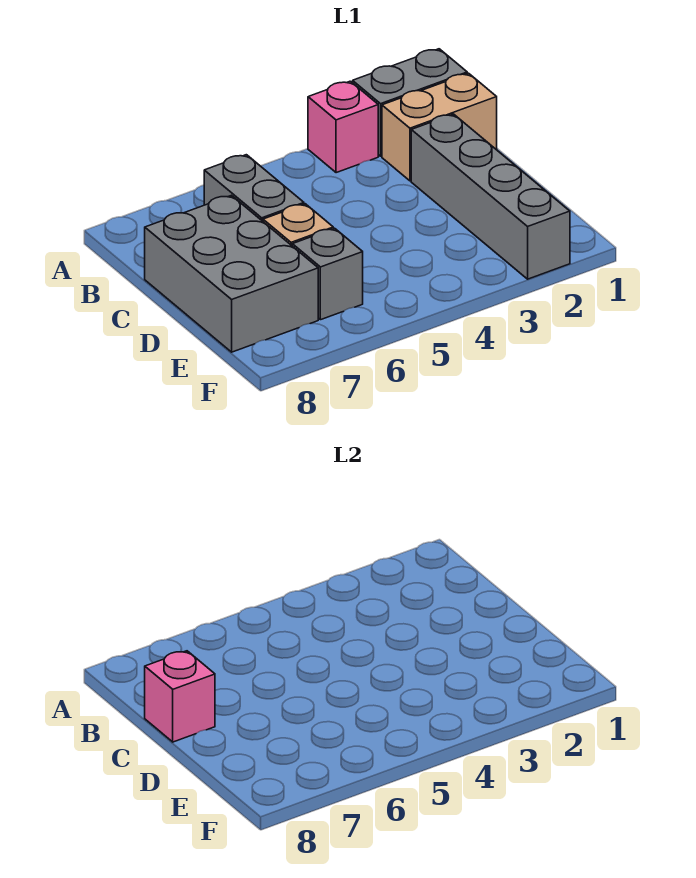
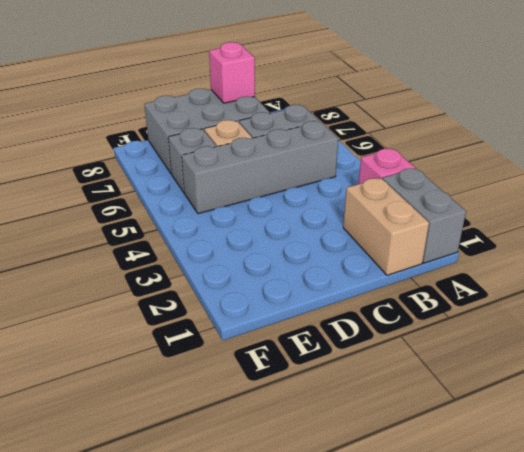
grey 1x4 brick [411,114,570,279] -> grey 1x4 brick moved to [182,121,338,214]

